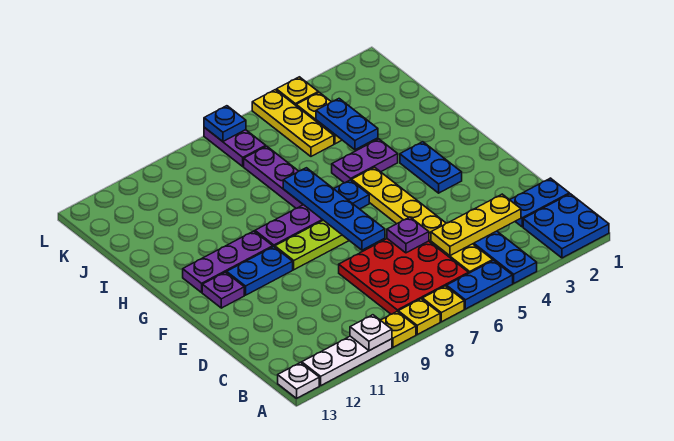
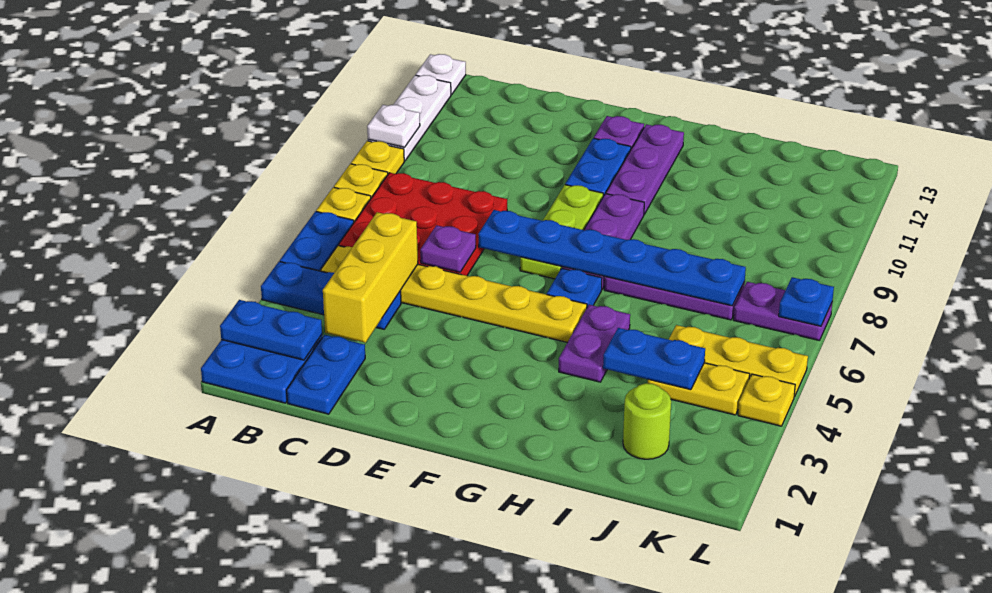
yellow 1x3 plate [431,194,521,256] -> yellow 1x3 brick [323,212,418,343]
blue 1x4 plate [283,168,385,250] -> blue 1x6 plate [478,210,746,306]
blue 1x2 plate [400,142,462,193] -> blue 1x2 plate moved to [220,300,322,360]
none -> lime 1x1 round brick [623,383,671,459]

